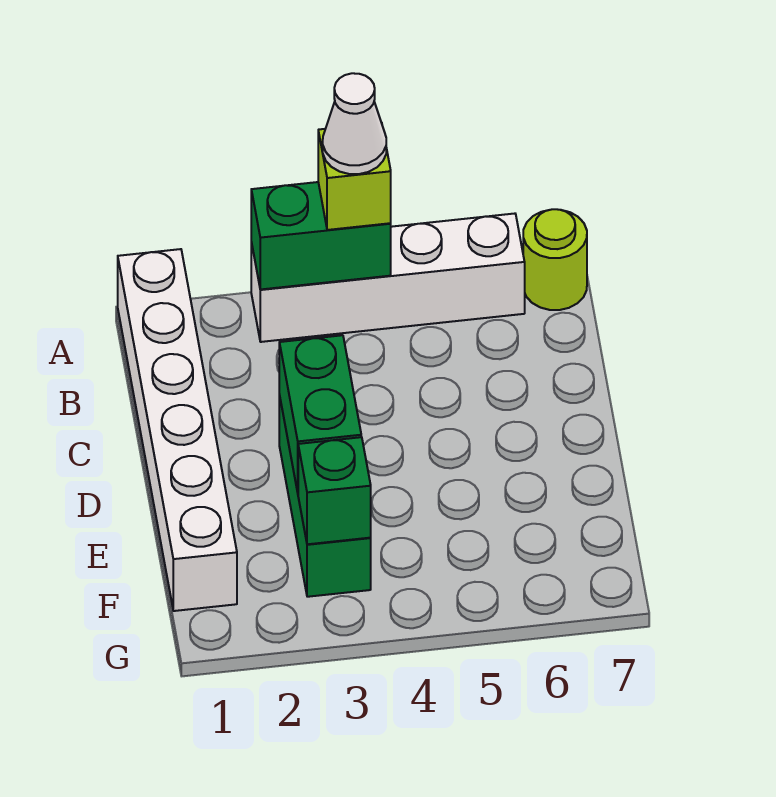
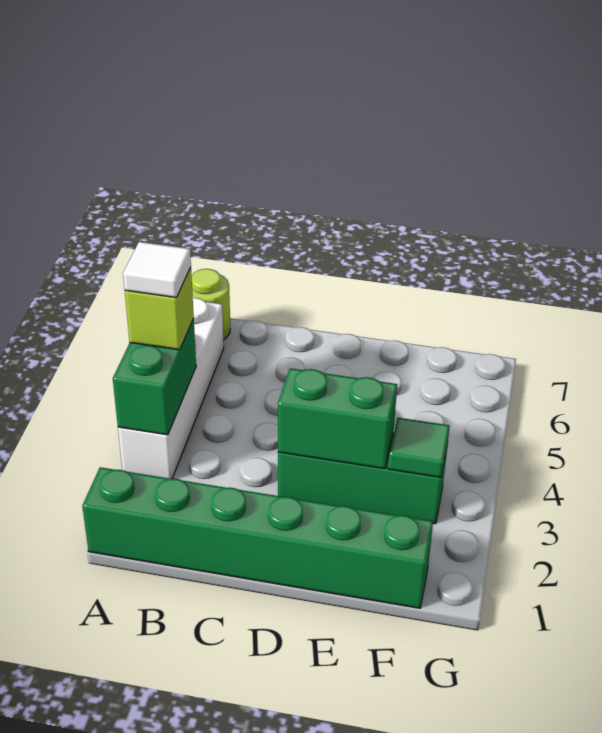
white 1x6 brick [118,249,237,611] -> green 1x6 brick [82,467,433,608]
white 1x1 cone [323,73,386,174] -> white 1x1 tile [123,242,191,298]
green 1x1 brick [298,437,371,544] -> green 1x1 tile [388,418,450,477]

